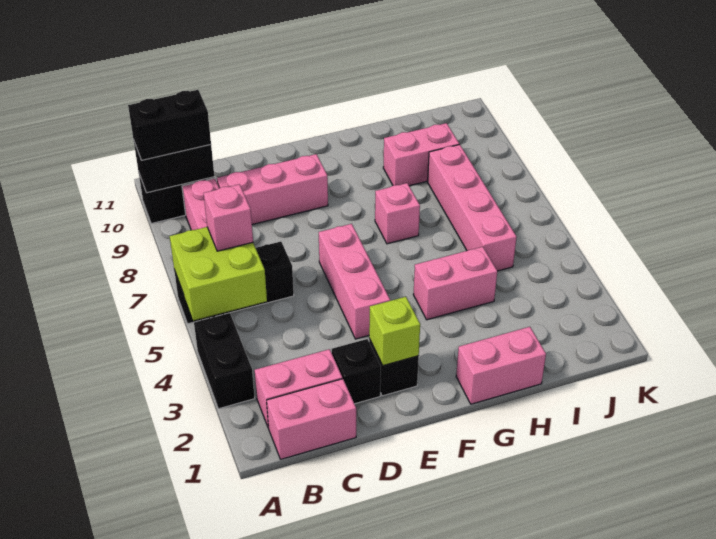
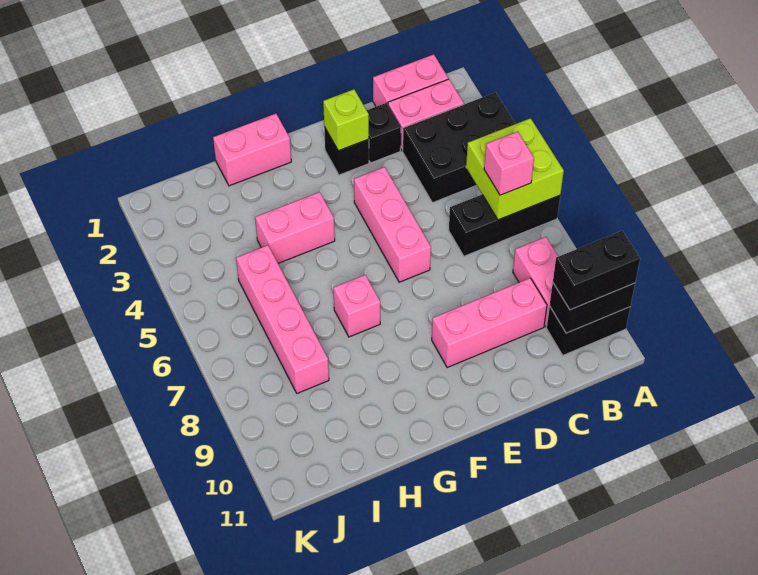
black 1x2 brick [194,313,255,409] -> black 2x3 brick [403,92,515,203]
pink 1x2 brick [383,123,459,186] -> none

